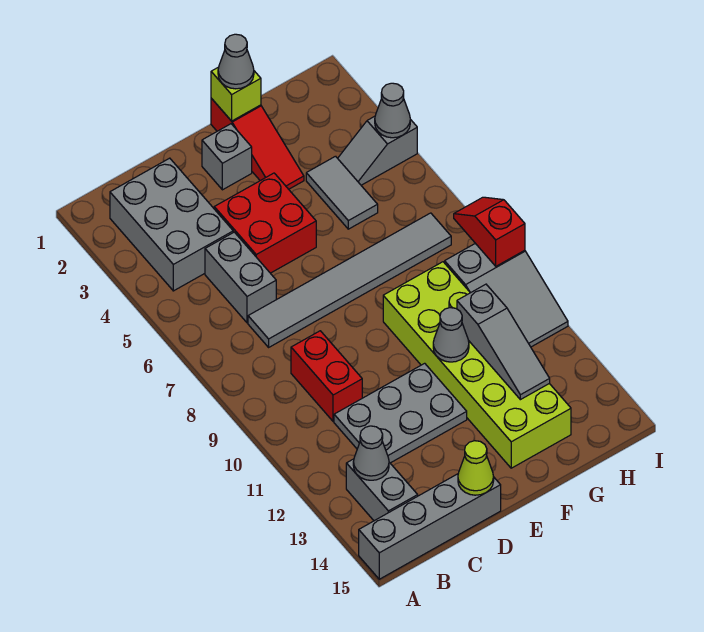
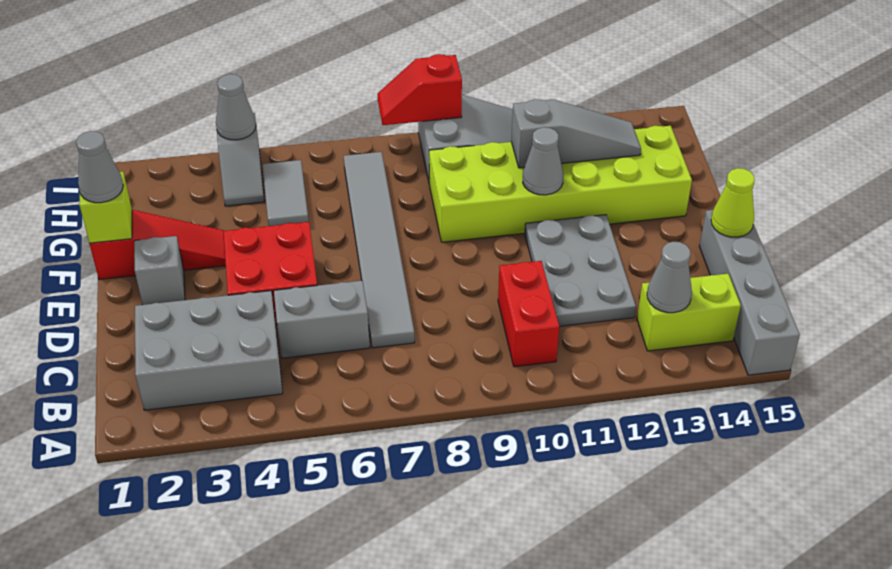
grey 1x2 brick [346,459,418,521] -> lime 1x2 brick [637,274,741,351]
red 1x2 brick [291,331,362,421] -> red 1x2 brick turned to [498,261,559,367]
grey 1x2 tile [306,156,378,229] -> grey 1x2 tile turned to [262,160,309,226]

